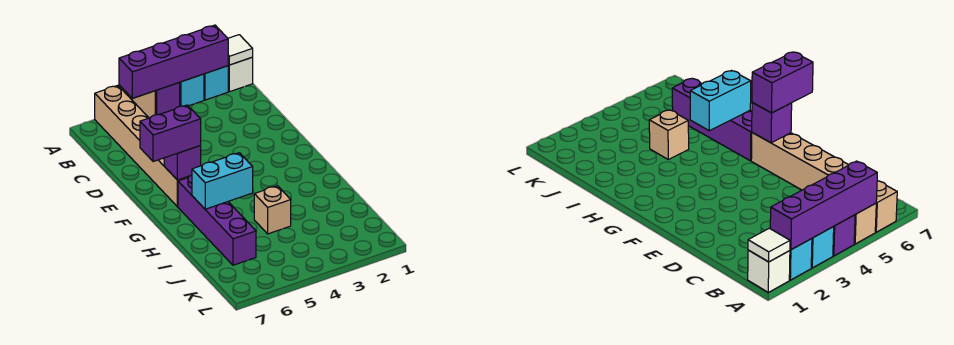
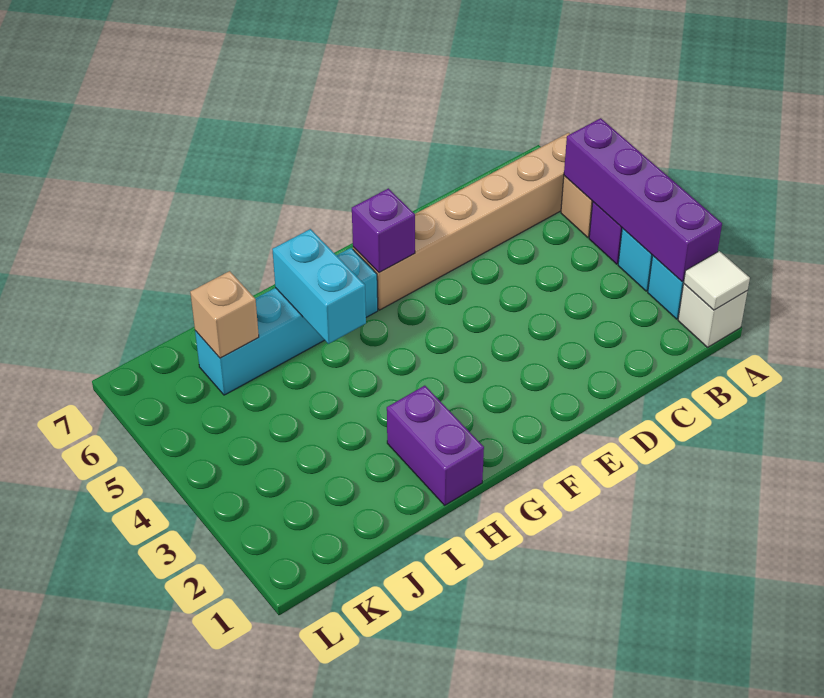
purple 1x2 brick [140,105,201,162] -> purple 1x2 brick moved to [387,386,484,505]
purple 1x4 brick [178,175,256,265] -> cyan 1x4 brick [195,248,378,395]
tan 1x1 brick [254,186,291,234] -> tan 1x1 brick moved to [190,271,259,358]

